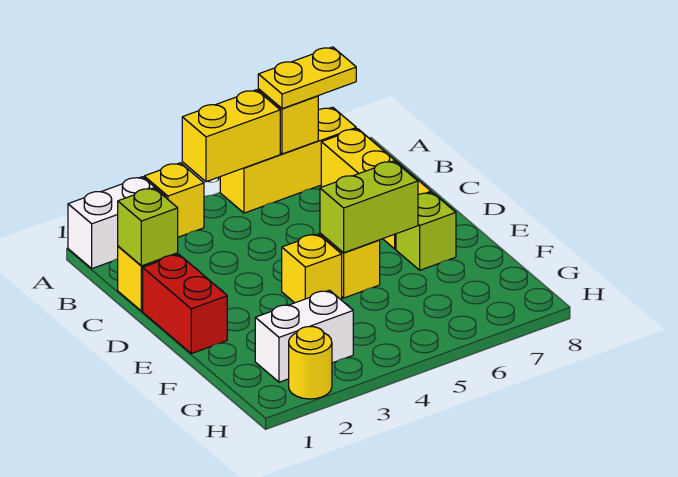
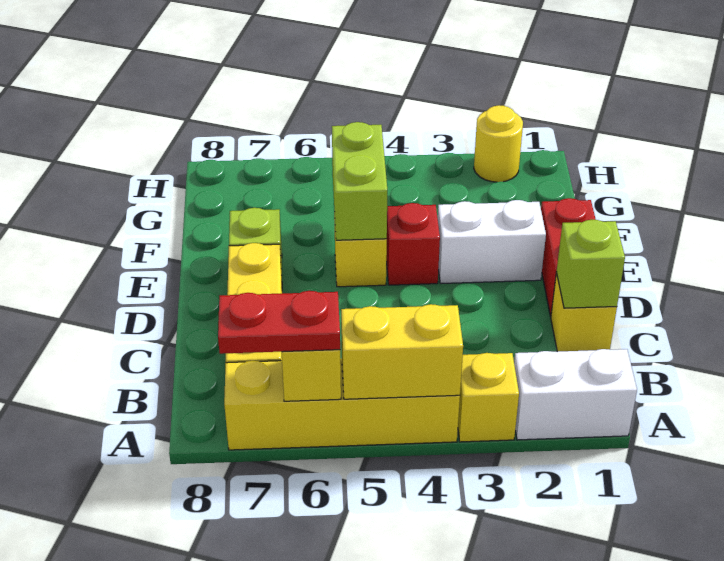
yellow 1x3 brick [220,107,356,213] -> yellow 1x4 brick [224,359,460,450]
yellow 1x2 plate [258,47,356,109] -> red 1x2 plate [218,291,340,354]
yellow 1x1 brick [282,234,342,303] -> red 1x1 brick [386,203,440,285]
lime 1x2 brick [320,161,418,253] -> lime 1x2 brick turned to [332,122,387,240]
white 1x2 brick [255,290,353,382] -> white 1x2 brick moved to [438,200,546,283]

